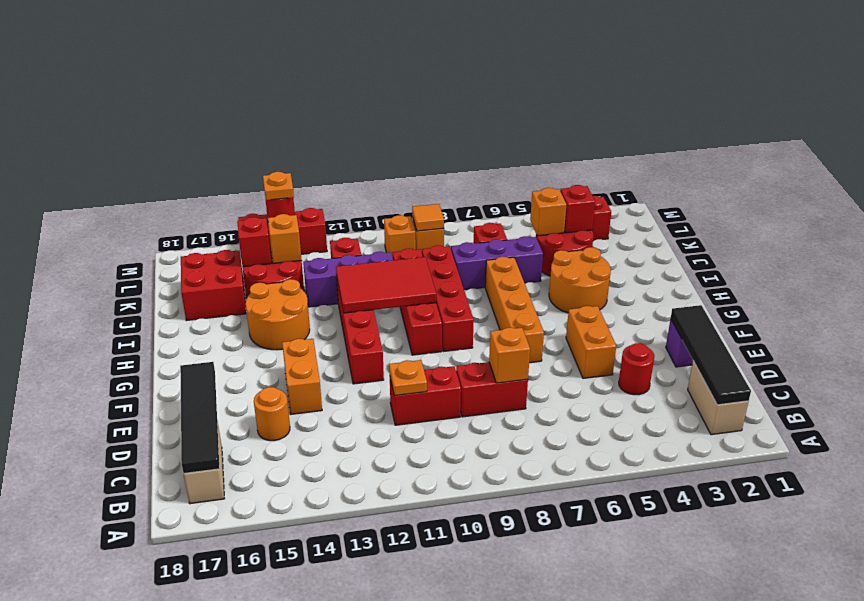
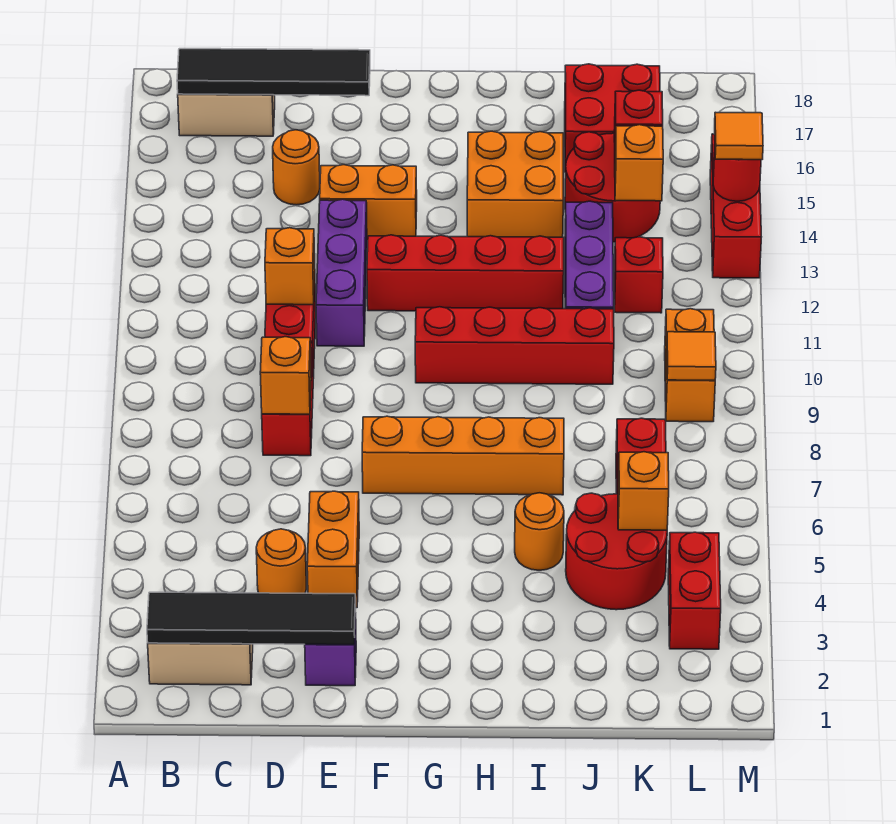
red 1x1 round brick [619,343,654,395] -> orange 1x1 round brick [256,529,306,593]
orange 1x1 plate [389,360,427,396] -> orange 1x1 brick [265,228,315,305]
orange 1x2 brick [566,306,616,378] -> orange 1x2 brick turned to [307,491,359,608]
red 1x4 brick [422,246,474,351] -> none
orange 2x2 round brick [549,247,611,313] -> orange 1x1 round brick [515,493,564,570]
red 2x3 tile [336,257,436,313] -> none
orange 2x2 round brick [246,279,310,350] -> orange 2x2 brick [467,131,563,237]
purple 1x3 brick [451,236,543,290] -> purple 1x3 brick moved to [316,199,367,346]
red 1x1 brick [560,185,595,233] -> none
orange 1x1 plate [263,172,294,200] -> orange 1x1 tile [715,112,763,160]

